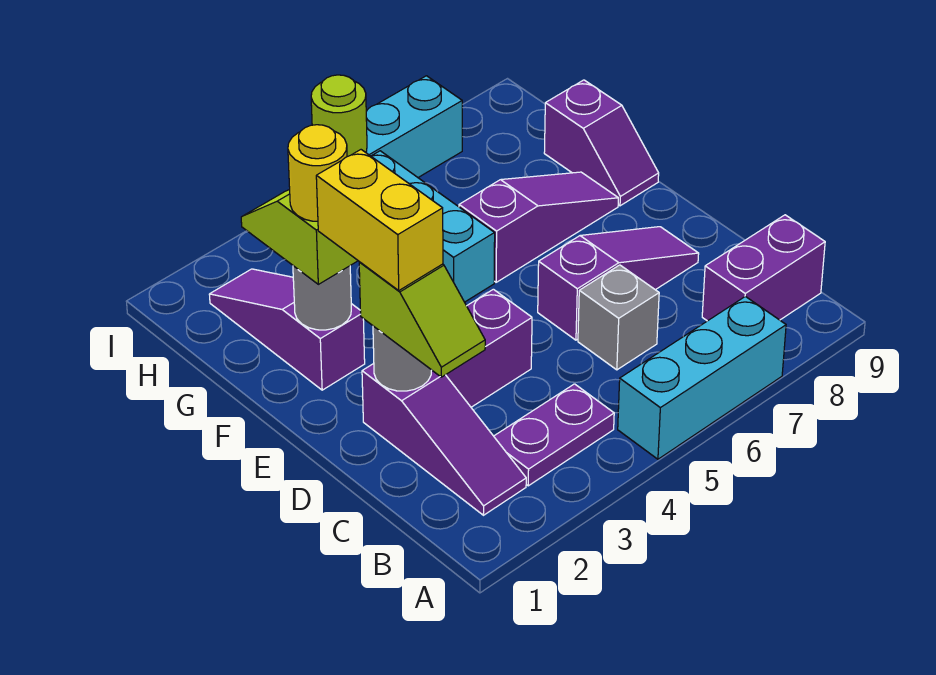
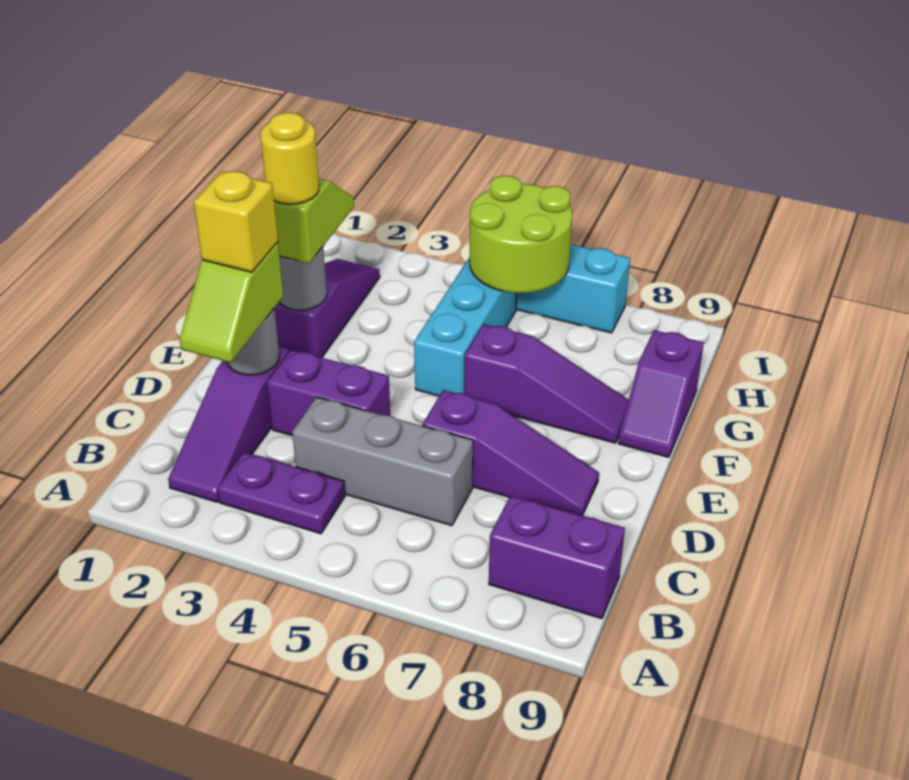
cyan 1x3 brick [618,296,786,459] -> none
grey 1x1 brick [578,265,659,370] -> grey 1x3 brick [292,397,473,526]
yellow 1x2 brick [316,150,443,290] -> yellow 1x1 brick [194,171,278,272]
lime 1x1 round brick [311,75,367,157] -> lime 2x2 round brick [469,176,572,293]

